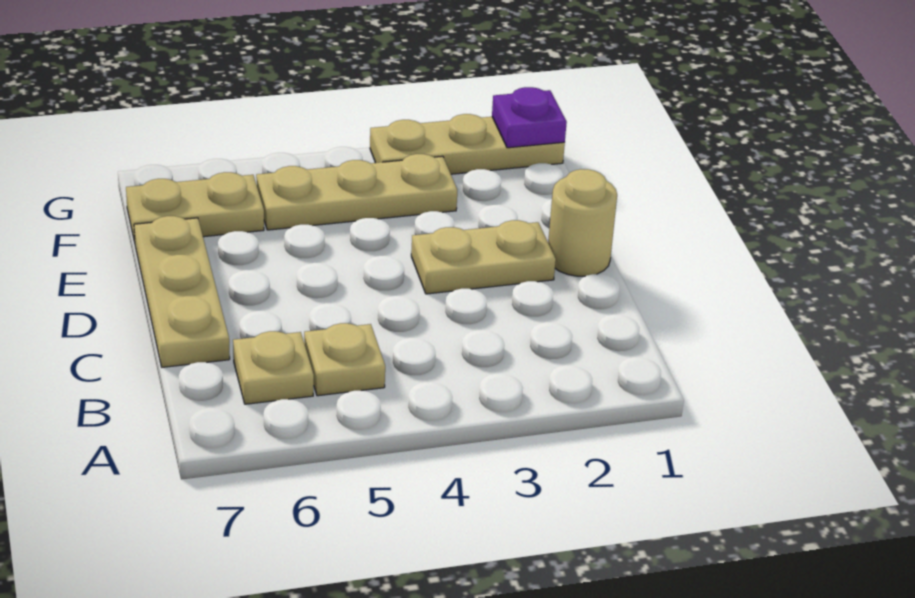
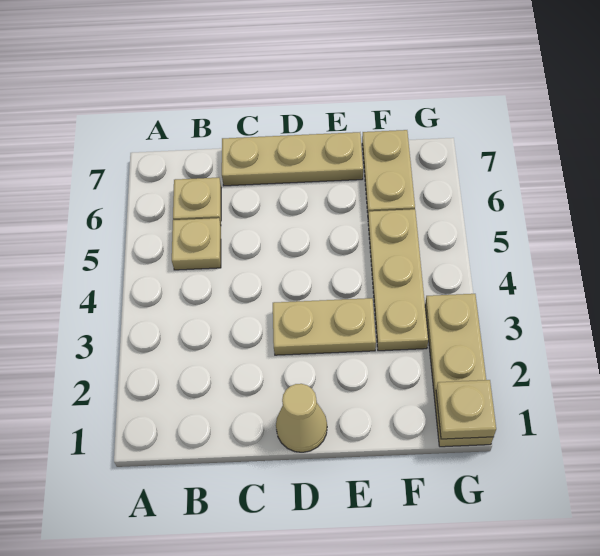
tan 1x1 round brick [548,169,617,276] -> tan 1x1 cone [276,384,327,452]
tan 1x2 plate [411,220,556,294] -> tan 1x2 plate turned to [273,298,376,355]
purple 1x1 plate [492,87,567,148] -> tan 1x1 plate [436,380,496,439]

